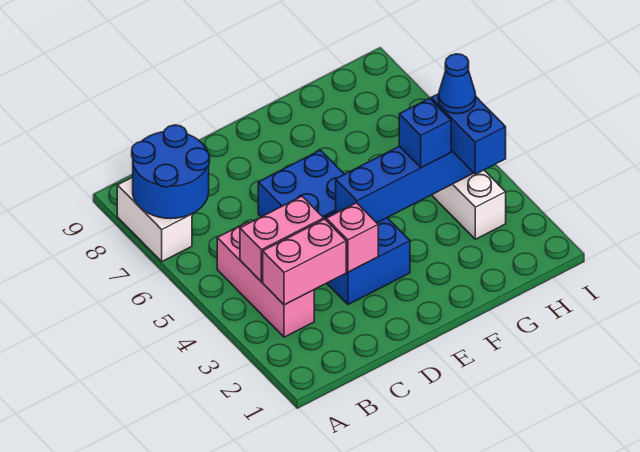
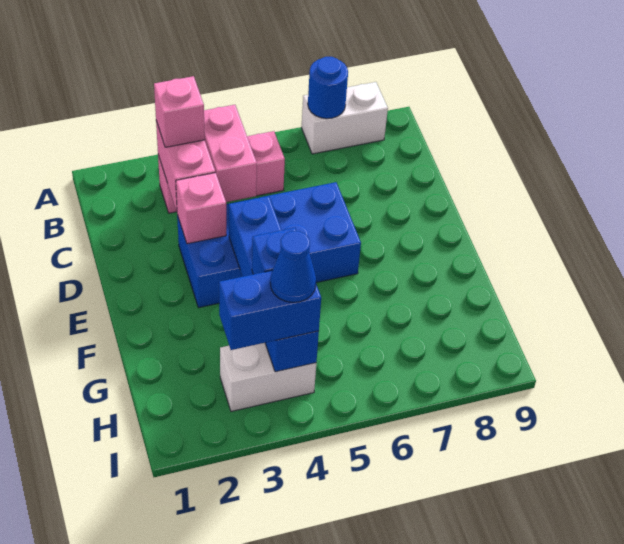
blue 2x2 round brick [132,125,210,219] -> blue 1x1 round brick [308,57,348,119]
none -> pink 1x1 brick [154,76,205,147]

